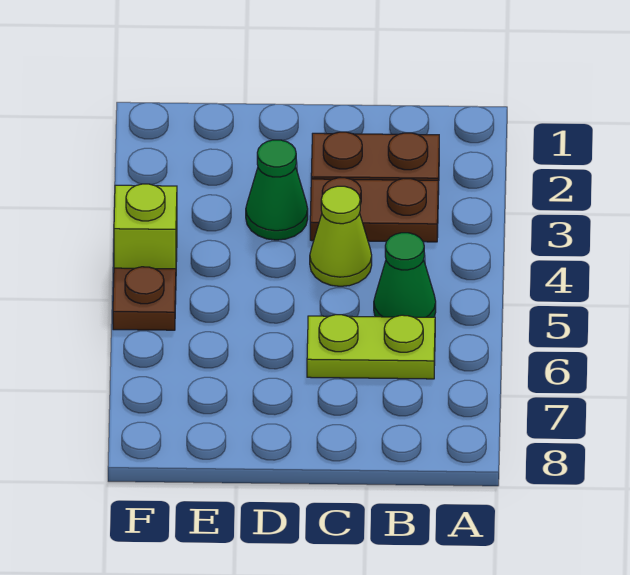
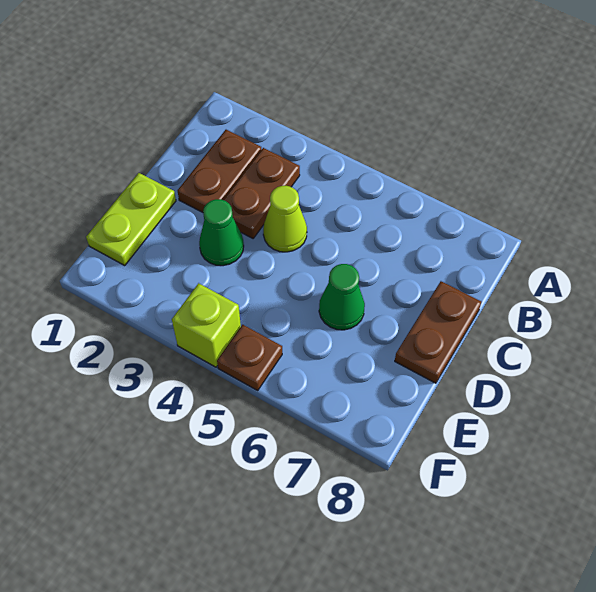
green 1x1 cone [374,233,436,317] -> green 1x1 cone moved to [319,264,365,330]
lime 1x2 plate [307,315,435,379] -> lime 1x2 plate moved to [86,173,176,265]
none -> brown 1x2 plate [395,281,481,383]

